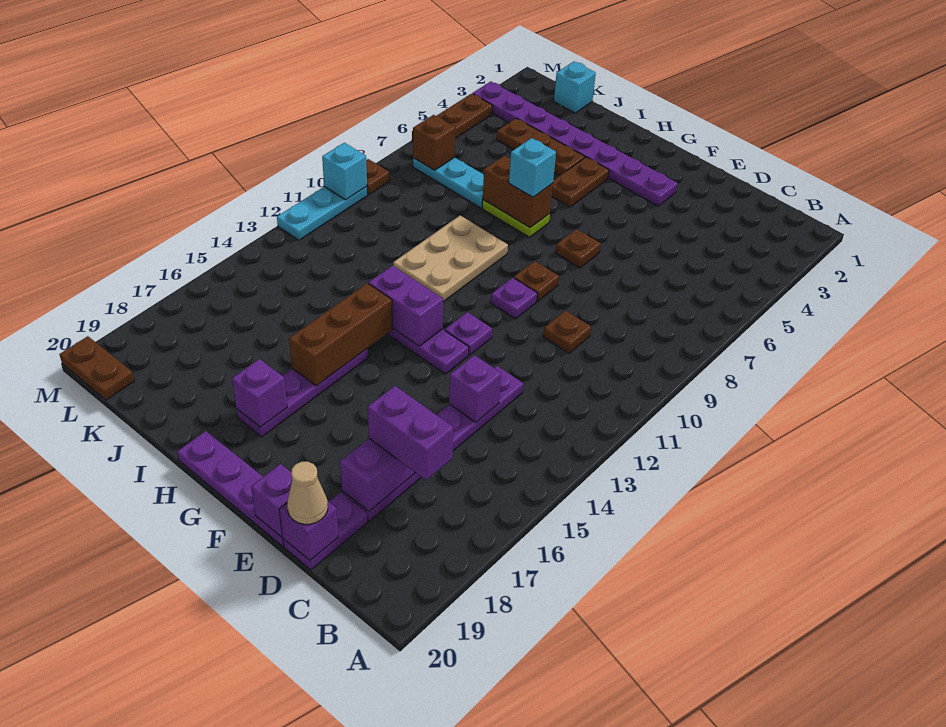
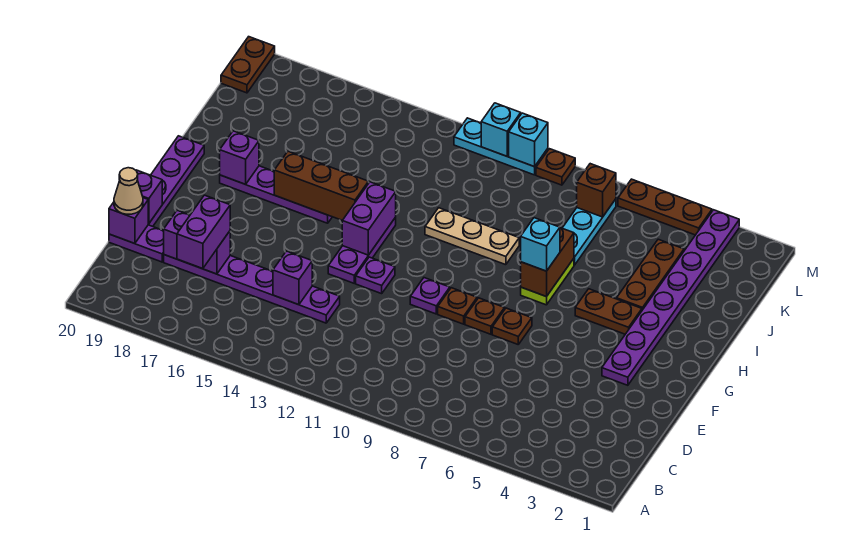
brown 1x1 plate [543,311,591,353] -> brown 1x1 plate moved to [465,298,505,334]
tan 2x3 plate [393,215,508,302] -> tan 1x3 plate [425,208,519,265]
cyan 1x1 brick [554,61,596,113] -> cyan 1x1 brick moved to [481,103,521,156]

